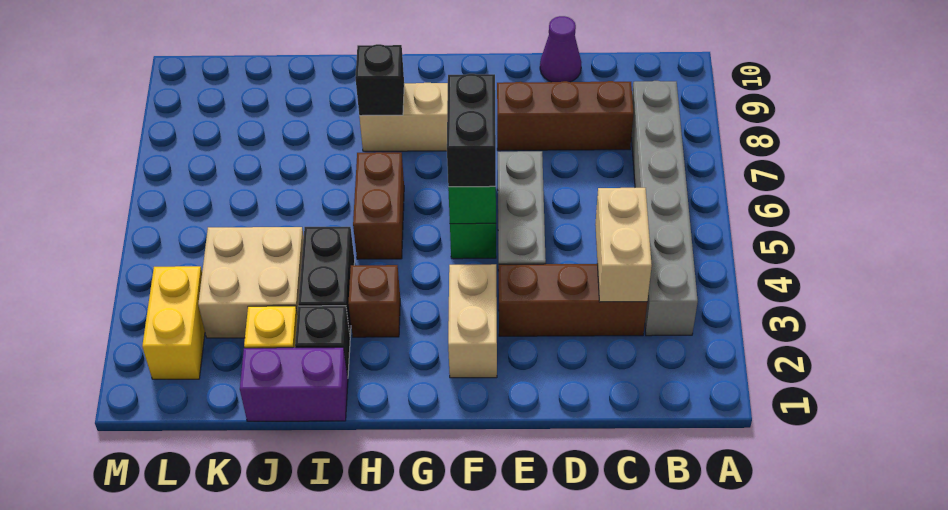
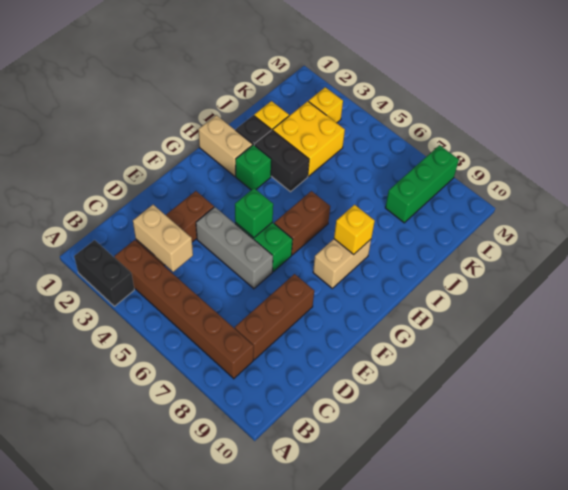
grey 1x6 brick [631,81,698,336] -> brown 1x6 brick [115,240,254,379]
purple 1x1 cone [540,16,581,82] -> none
tan 1x2 brick [448,264,497,378] -> tan 1x2 brick moved to [198,115,253,176]
black 1x2 brick [447,74,496,187] -> black 1x2 brick moved to [74,240,134,306]
brown 1x1 brick [348,265,400,337] -> green 1x1 brick [236,145,271,190]
brown 1x2 brick [353,152,404,259] -> brown 1x2 brick turned to [274,191,330,255]
black 1x1 brick [355,44,404,116] -> yellow 1x1 brick [334,205,375,255]
purple 1x2 brick [240,347,348,421] -> none
tan 2x2 brick [198,227,304,338] -> yellow 2x2 brick [273,101,345,177]
none -> green 1x3 brick [385,145,459,223]
yellow 1x2 brick [142,266,205,379] -> yellow 1x1 brick [309,87,343,123]

